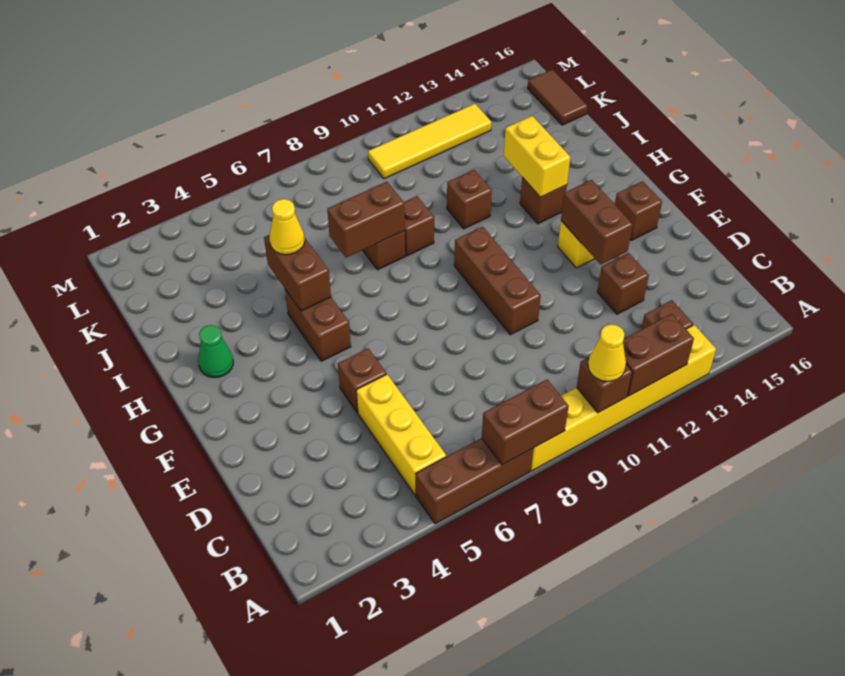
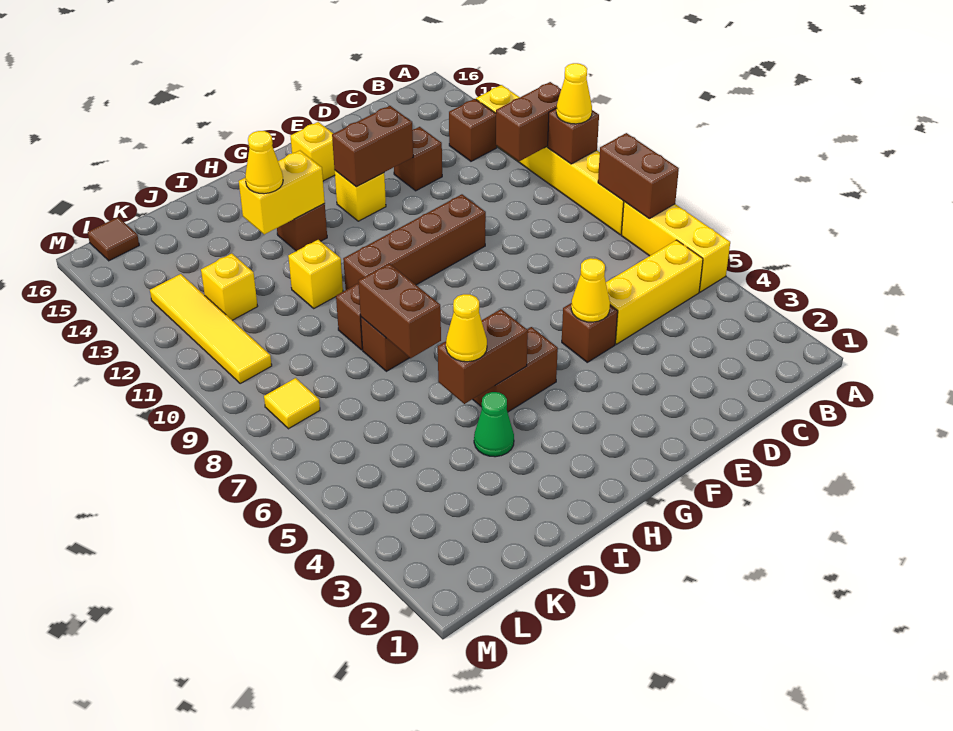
brown 1x3 brick [416,438,533,524] -> yellow 1x3 brick [621,202,730,292]
brown 1x2 brick [623,314,694,396] -> brown 1x2 brick turned to [496,82,561,161]
none -> yellow 1x1 cone [571,258,610,322]
brown 1x3 brick [454,227,541,335] -> brown 1x4 brick [343,194,486,290]
brown 1x1 brick [615,181,662,240] -> yellow 1x1 brick [290,122,335,181]
green 1x1 cone [198,325,233,378] -> green 1x1 cone moved to [474,392,514,457]
brown 1x1 brick [447,170,492,229] -> yellow 1x1 brick [288,240,343,308]
none -> yellow 1x1 cone [245,131,283,194]
none -> yellow 1x1 brick [201,253,258,320]
brown 1x2 tile [528,69,588,125] -> brown 1x1 tile [88,217,139,261]
none -> yellow 1x1 tile [264,378,320,429]

